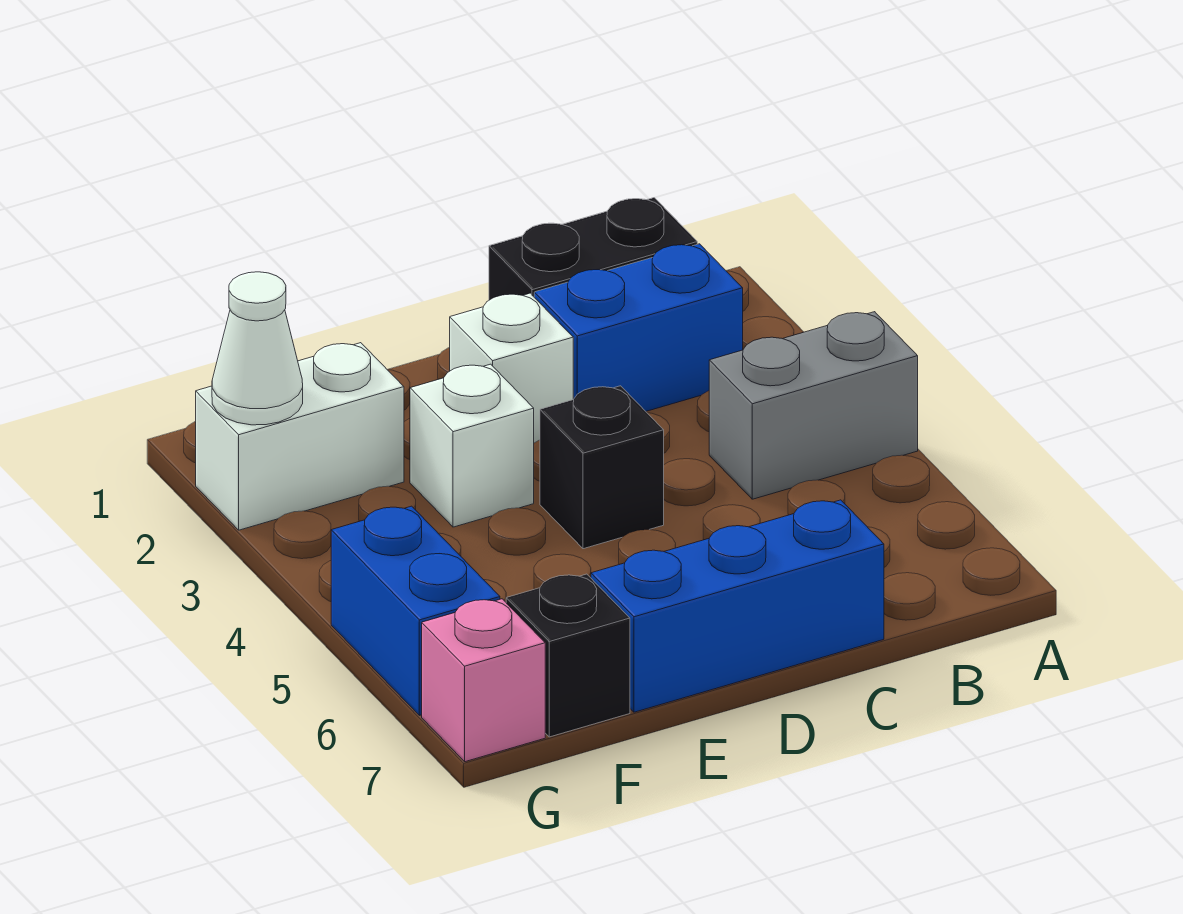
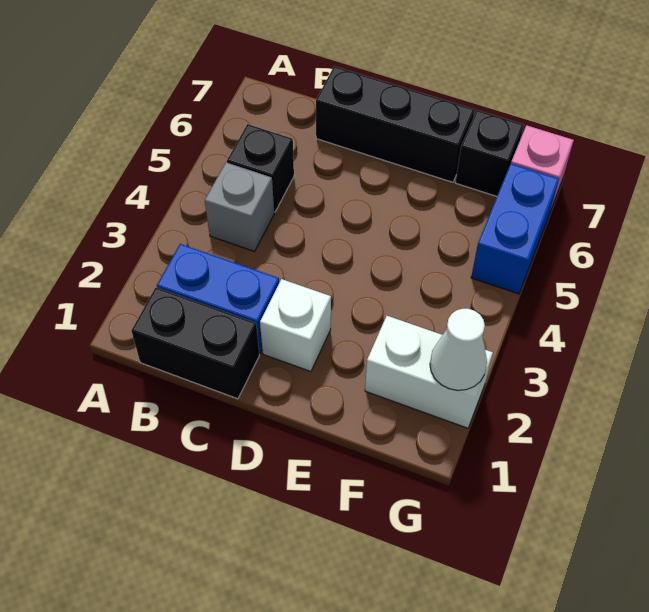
grey 1x2 brick [709,312,918,499] -> grey 1x1 brick [205,162,274,251]
blue 1x3 brick [591,500,884,712] -> black 1x3 brick [316,66,474,182]
black 1x1 brick [540,386,664,549] -> black 1x1 brick moved to [227,124,294,212]
white 1x1 brick [410,364,534,527] -> none

